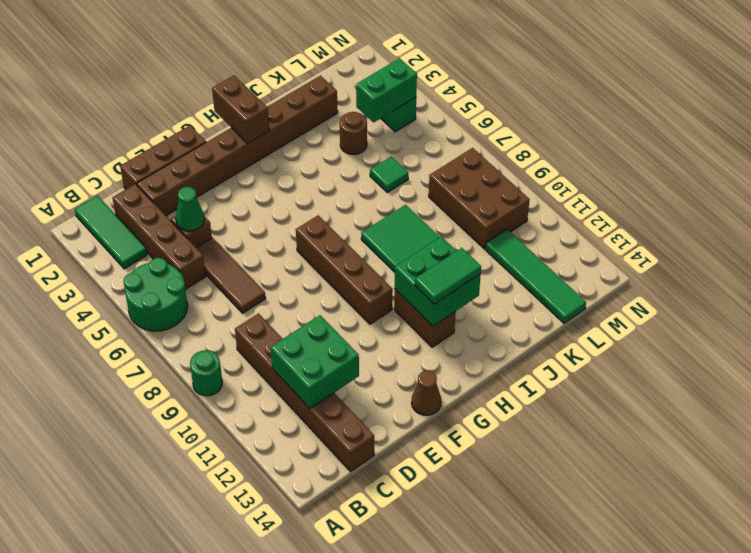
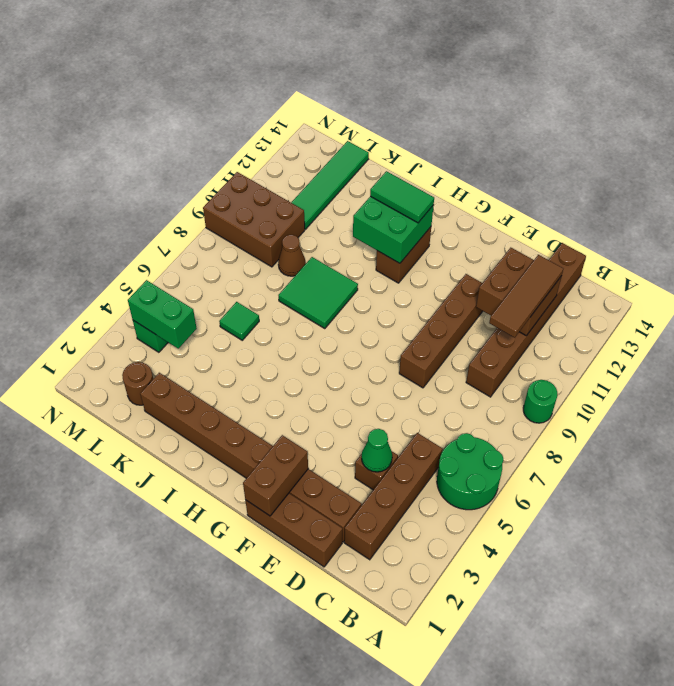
green 1x3 tile [74,196,147,269] -> none
green 2x2 brick [271,315,359,409] -> brown 2x2 brick [476,248,561,336]
brown 1x3 tile [196,238,266,313] -> brown 1x3 tile moved to [489,255,563,338]
brown 1x1 cone [411,371,441,415] -> brown 1x1 cone moved to [278,235,306,276]
brown 1x4 brick [296,215,393,324] -> brown 1x4 brick moved to [399,274,483,388]
brown 1x2 brick [212,75,269,143] -> brown 1x2 brick moved to [243,435,308,516]
brown 1x1 round brick [340,112,367,155] -> brown 1x1 round brick moved to [122,362,153,405]
brown 2x3 brick [429,148,530,249] -> brown 2x3 brick turned to [203,172,305,267]

